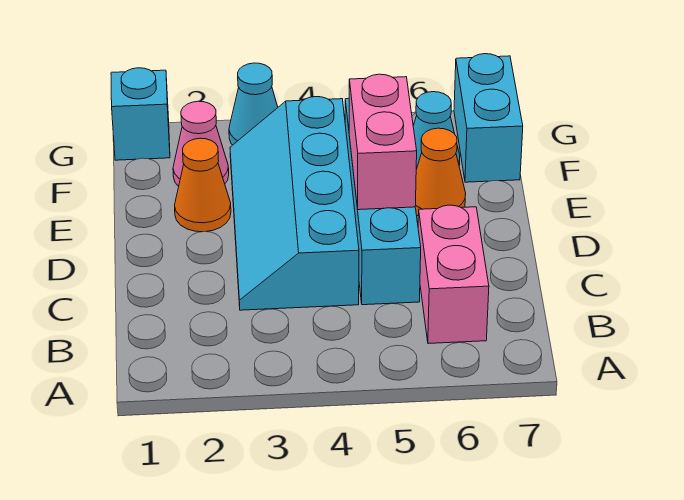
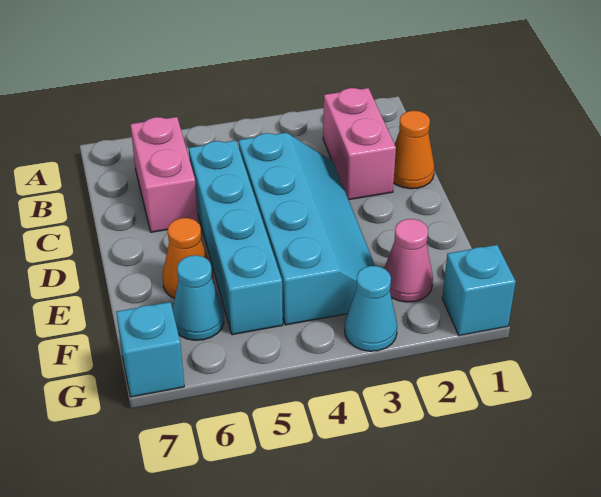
pink 1x2 brick [349,74,417,210] -> pink 1x2 brick moved to [323,88,396,200]
orange 1x1 cone [175,138,231,232] -> orange 1x1 cone moved to [394,111,434,189]
cyan 1x2 brick [454,54,523,182] -> cyan 1x1 brick [116,302,184,397]

